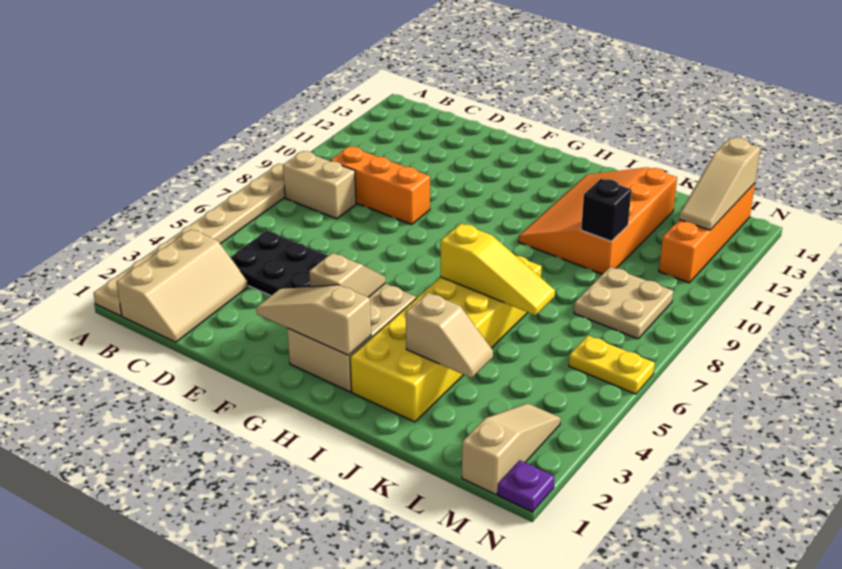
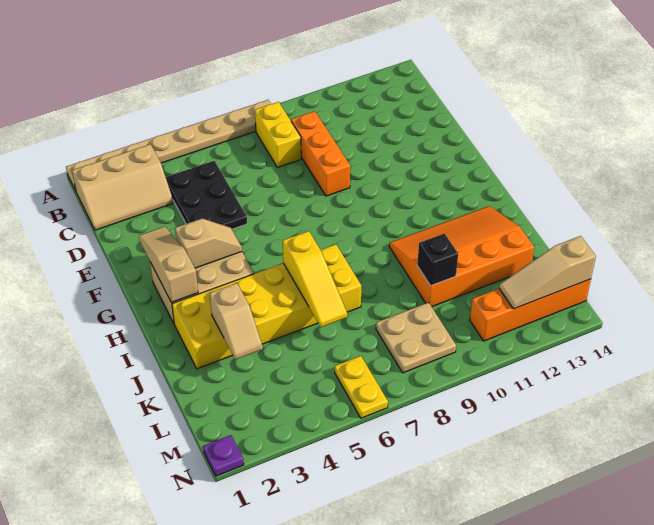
tan 1x2 brick [283,151,356,219] -> yellow 1x2 brick [255,102,301,167]
tan 1x3 slope [462,403,561,495] -> none

